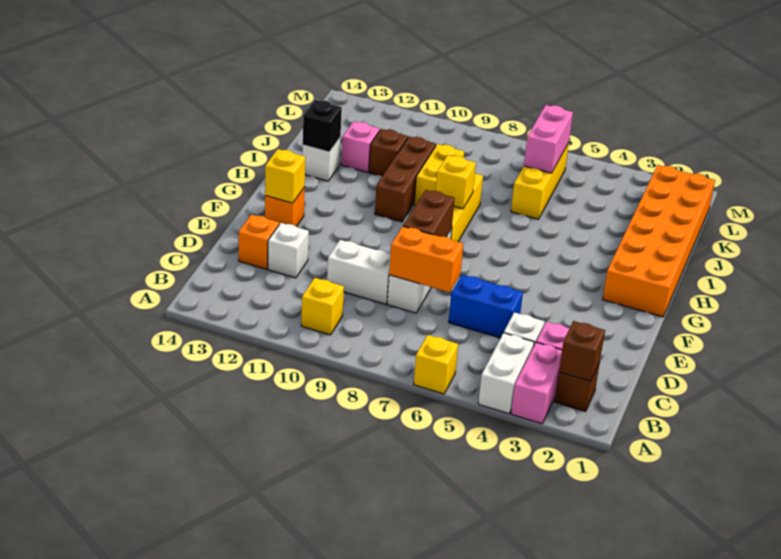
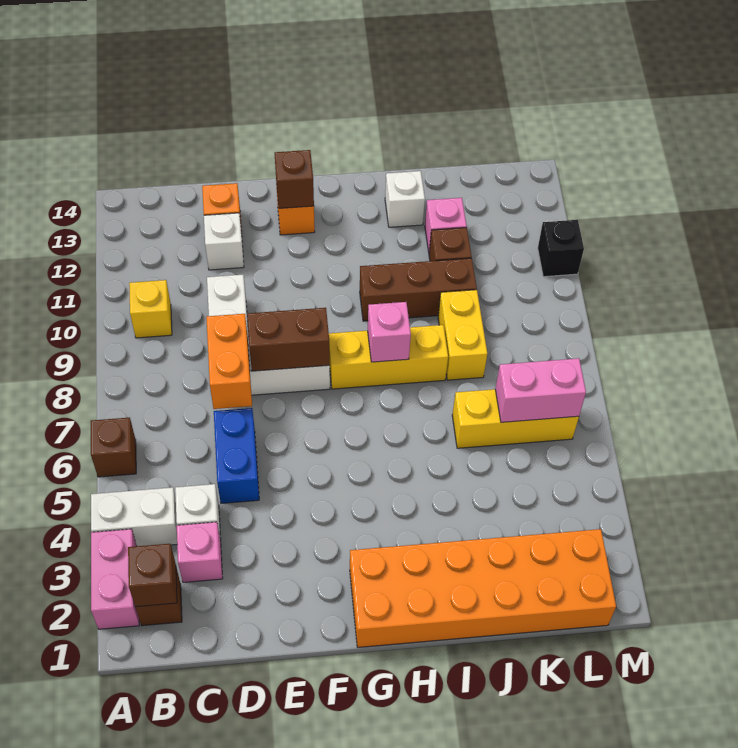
pink 1x2 brick [511,342,562,424] -> pink 1x2 brick turned to [91,529,139,629]
yellow 1x1 brick [414,335,458,394] -> brown 1x1 brick [91,418,136,477]
yellow 1x1 brick [265,149,305,203] -> brown 1x1 brick [275,150,314,208]
yellow 1x1 brick [436,155,476,209] -> pink 1x1 brick [368,302,411,362]
yellow 1x2 brick [414,144,464,206] -> yellow 1x2 brick turned to [438,290,487,380]
black 1x1 brick [303,100,342,152] -> black 1x1 brick moved to [538,220,584,277]

